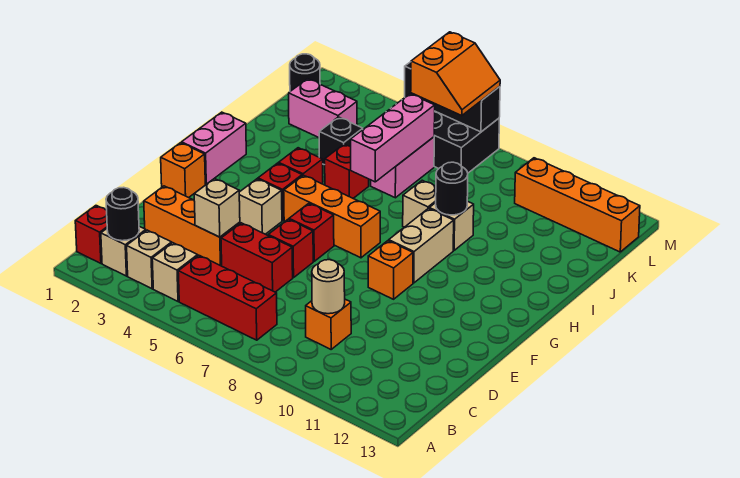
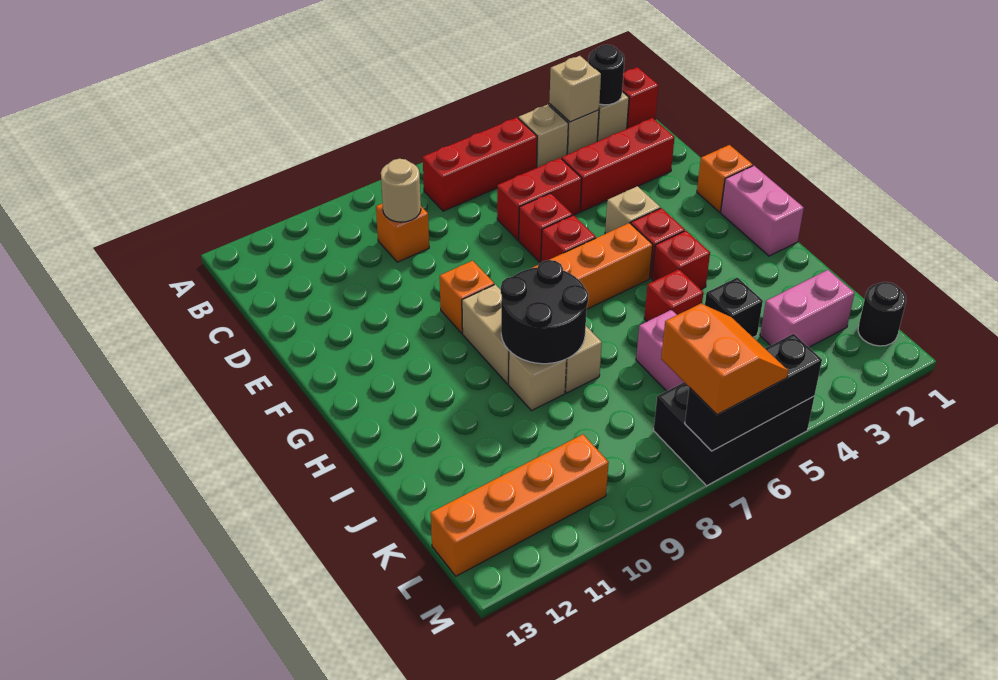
orange 1x3 brick [144,186,240,266] -> red 1x3 brick [562,118,675,212]
tan 1x1 brick [194,178,240,237] -> tan 1x1 brick moved to [549,56,601,122]
pink 1x3 brick [351,94,435,182] -> none
black 1x1 round brick [436,162,468,215] -> black 2x2 round brick [501,260,589,364]
orange 2x2 slope [411,32,500,116] -> orange 2x2 slope turned to [661,304,788,415]

